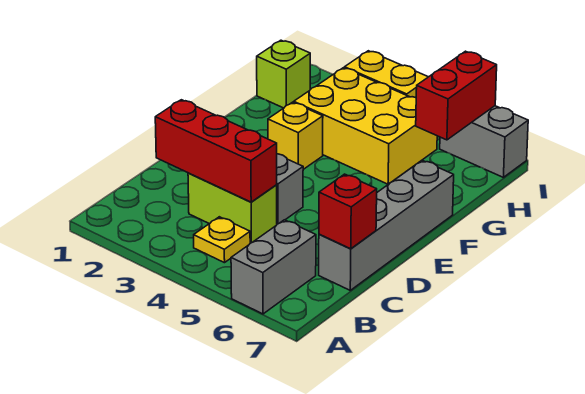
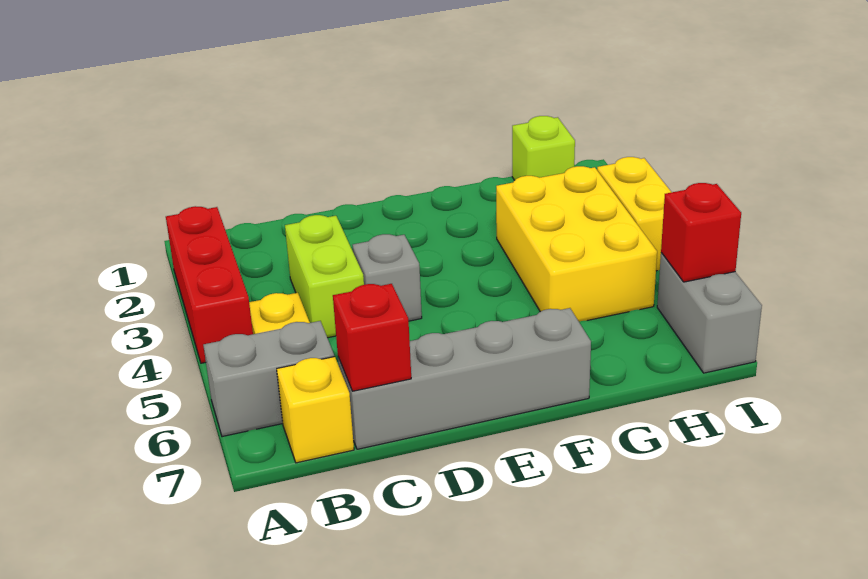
red 1x3 brick [155,100,277,202] -> red 1x3 brick moved to [166,206,253,363]
yellow 1x1 brick [268,102,323,169] -> yellow 1x1 brick moved to [277,357,354,463]
red 1x2 brick [416,51,497,140] -> red 1x1 brick [661,183,741,282]

